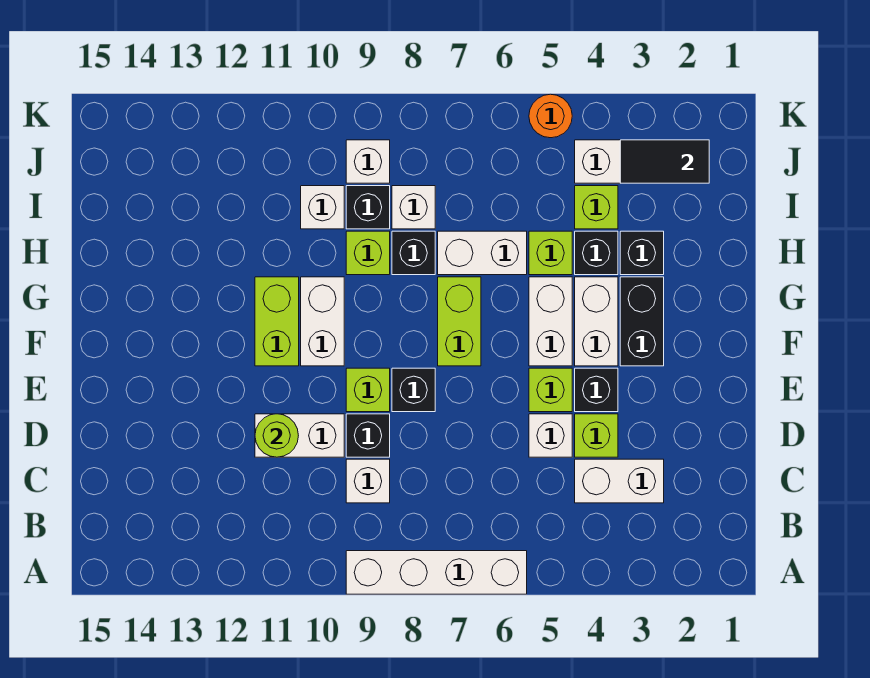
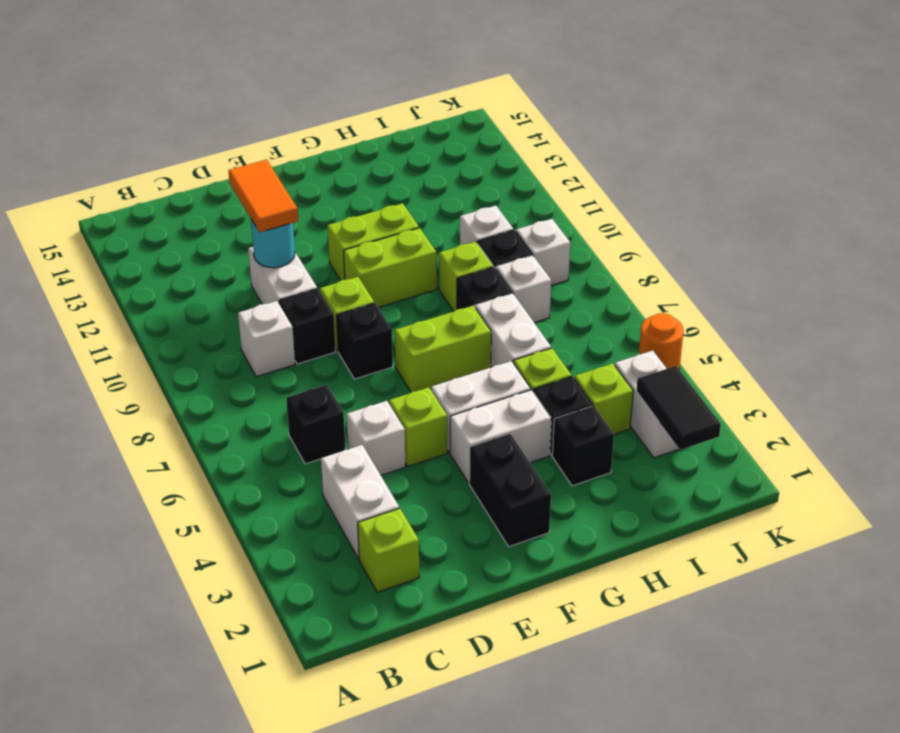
white 1x4 brick [346,551,527,594] -> none
lime 1x1 brick [575,414,618,457] -> lime 1x1 brick moved to [358,508,420,592]
lime 1x1 round brick [255,414,298,457] -> cyan 1x1 round brick [251,219,295,268]
none -> orange 1x2 tile [228,159,298,232]
black 1x1 brick [575,368,618,412] -> black 1x1 brick moved to [286,385,345,464]
black 1x2 brick [620,277,664,366] -> black 1x2 brick turned to [469,434,551,547]
white 1x2 brick [301,277,344,366] -> lime 1x2 brick [344,228,437,307]

